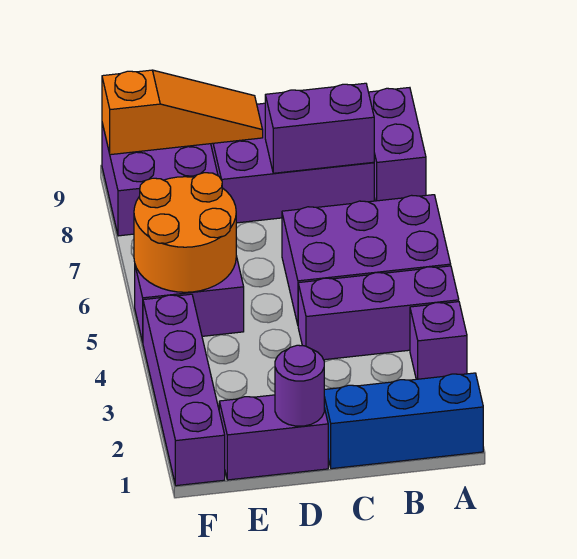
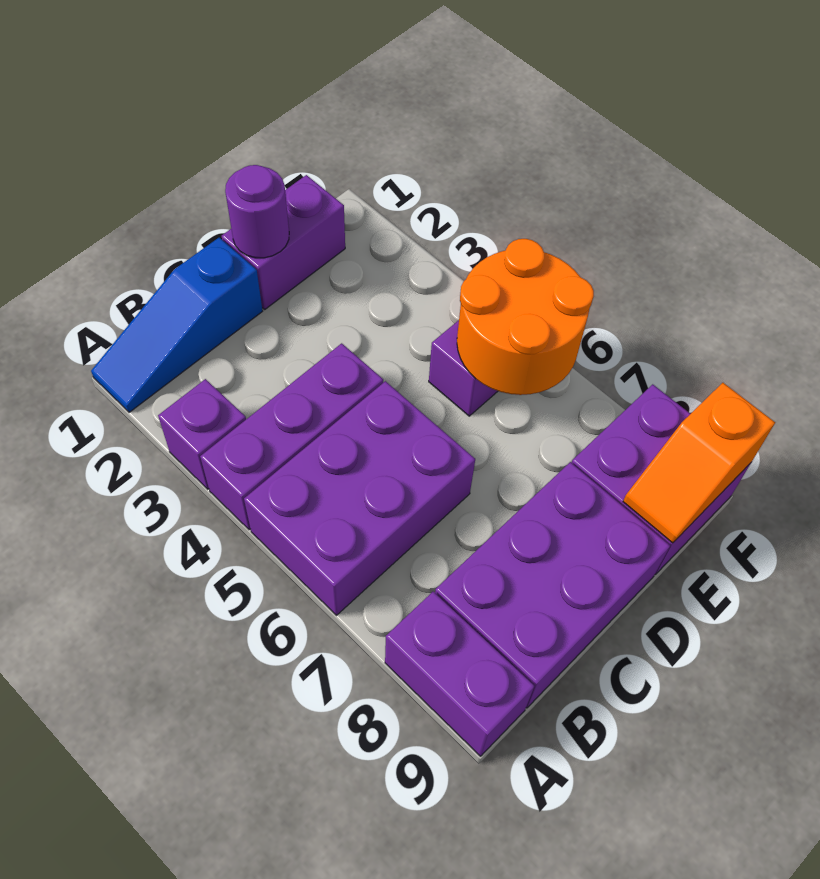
blue 1x3 brick [324,373,483,469] -> blue 1x3 slope [91,237,263,412]
purple 1x2 brick [265,83,374,173] -> none
orange 1x3 slope [102,70,263,155] -> orange 1x2 slope [623,383,775,543]
purple 1x4 brick [143,294,225,486] -> none

